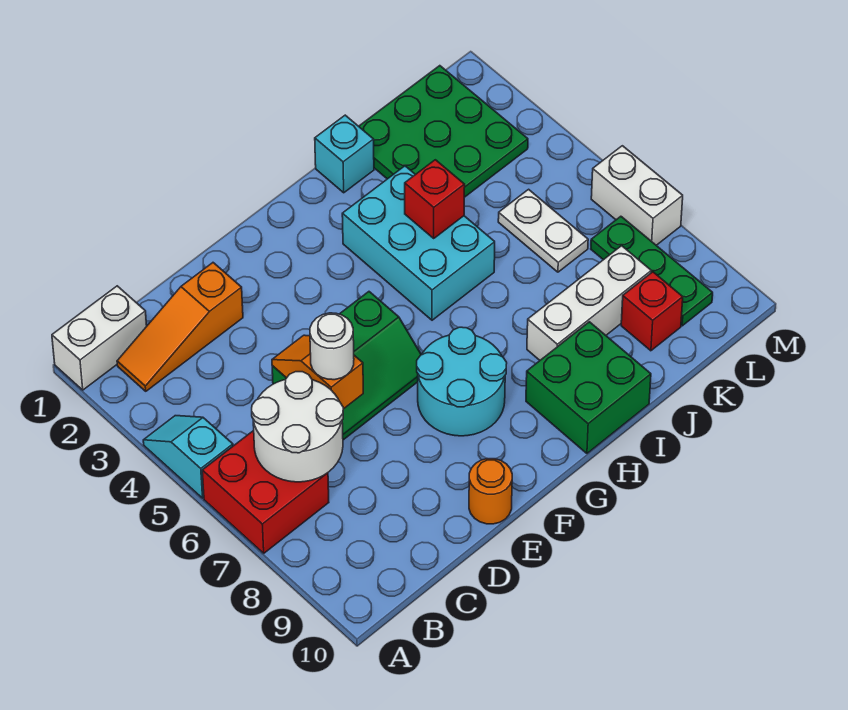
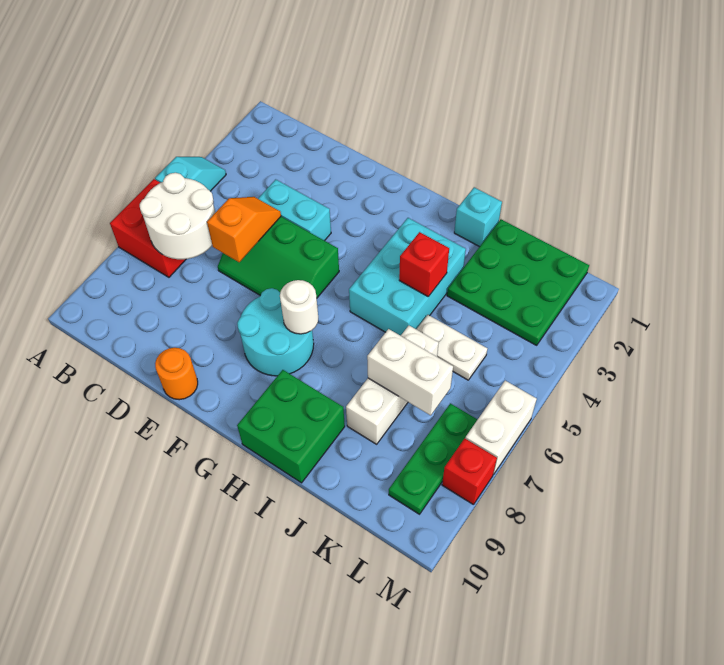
white 1x2 brick [52,286,147,390] -> white 1x2 brick moved to [367,329,453,415]
orange 1x3 slope [117,263,243,391] -> none
none -> cyan 1x2 brick [258,179,331,241]
white 1x1 round brick [310,313,354,380] -> white 1x1 round brick moved to [280,280,318,334]
white 1x3 brick [527,246,651,360] -> white 1x3 brick turned to [346,326,439,444]
white 1x2 plate [498,189,588,272] -> white 1x2 plate turned to [416,315,487,380]
red 1x1 brick [621,272,683,351] -> red 1x1 brick moved to [442,439,497,505]

